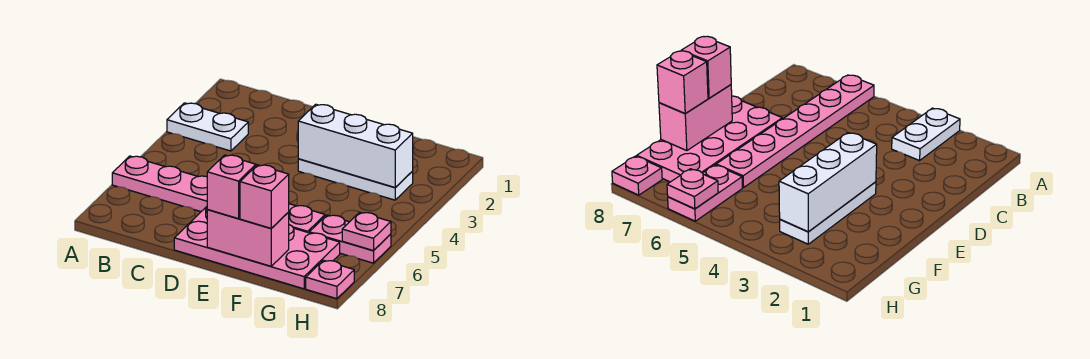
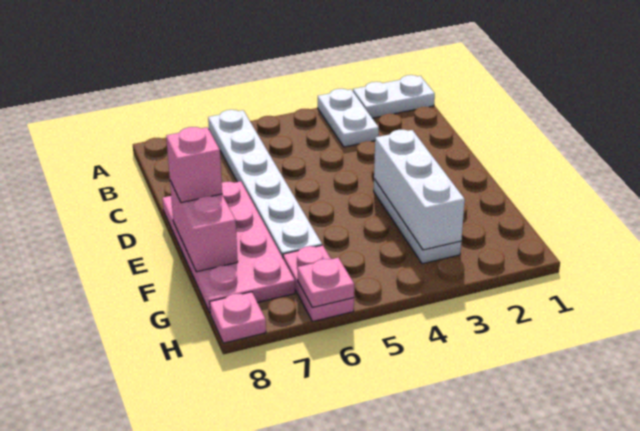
none -> white 1x2 plate [353,75,435,118]
pink 1x6 plate [112,156,325,233] -> white 1x6 plate [208,110,322,257]
pink 1x1 brick [240,165,289,228] -> none

